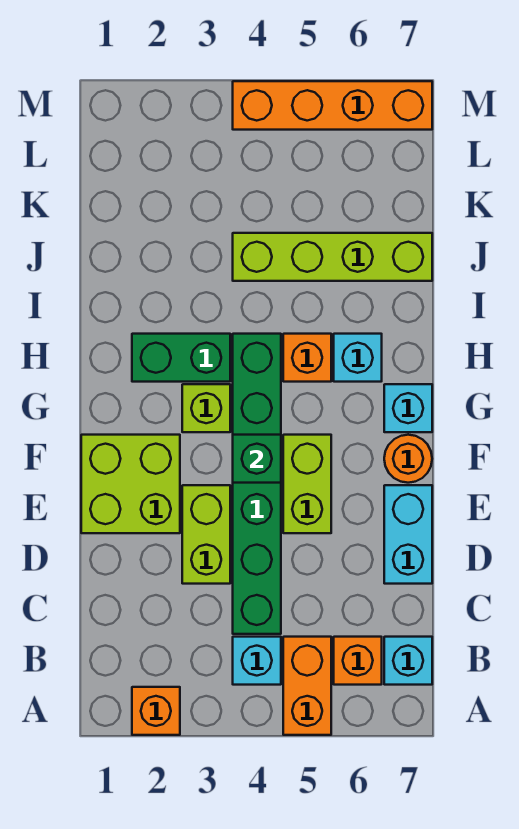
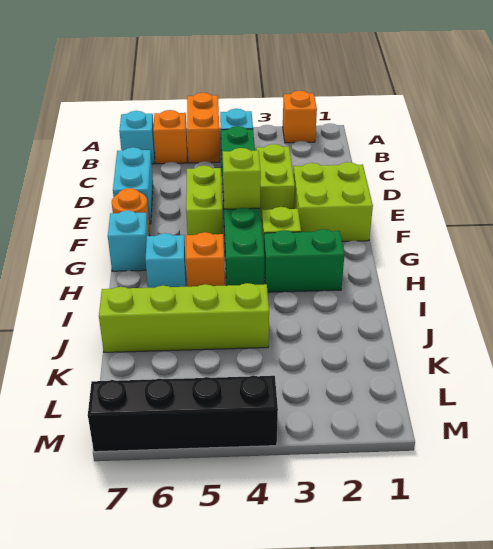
green 1x1 brick [233,435,281,483] -> lime 1x1 brick [223,148,261,209]
orange 1x4 brick [233,81,432,130] -> black 1x4 brick [88,376,278,452]

